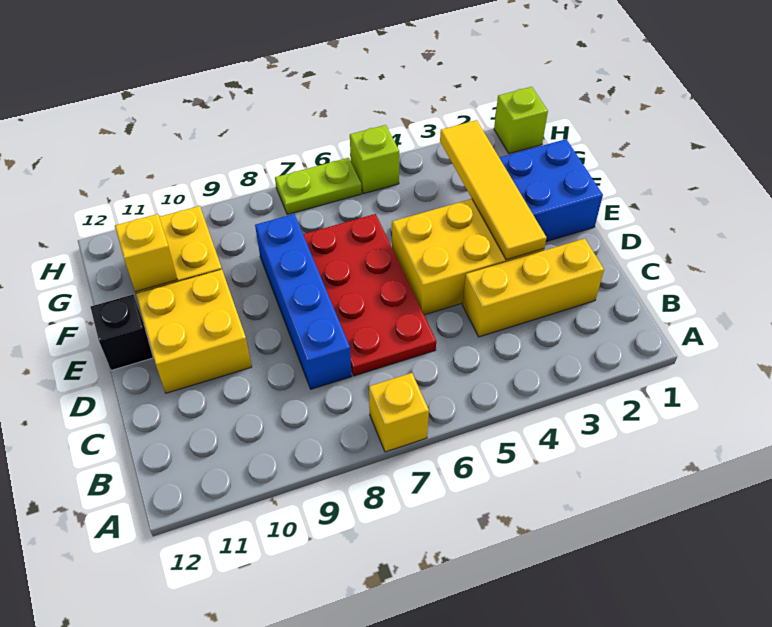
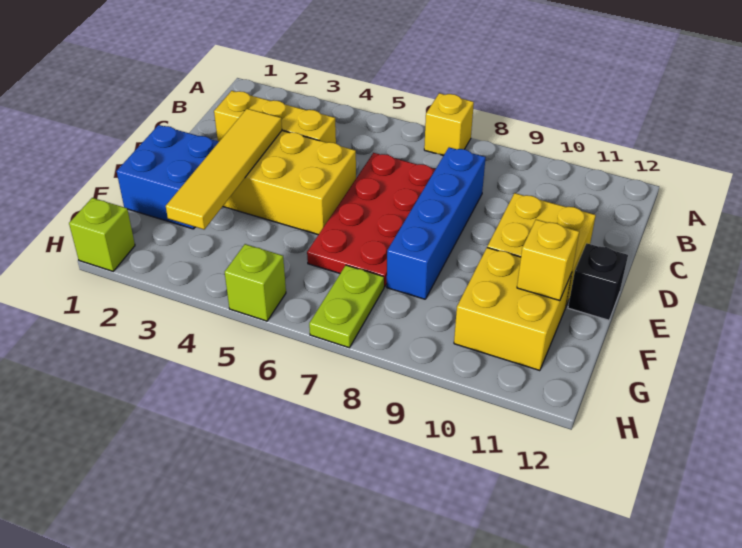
lime 1x2 plate [275,158,362,215] -> lime 1x2 plate turned to [309,265,384,348]

